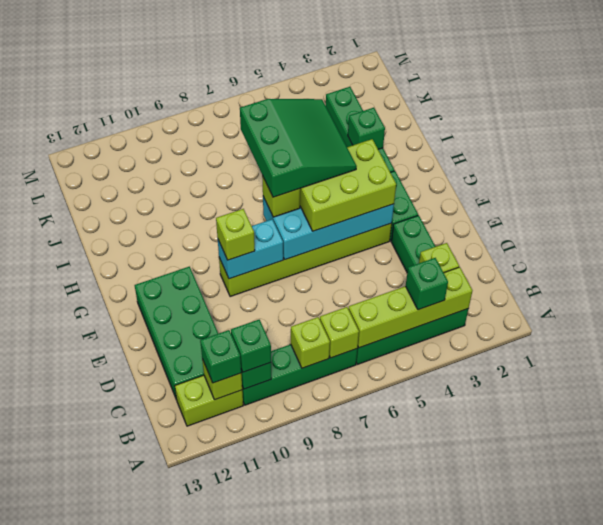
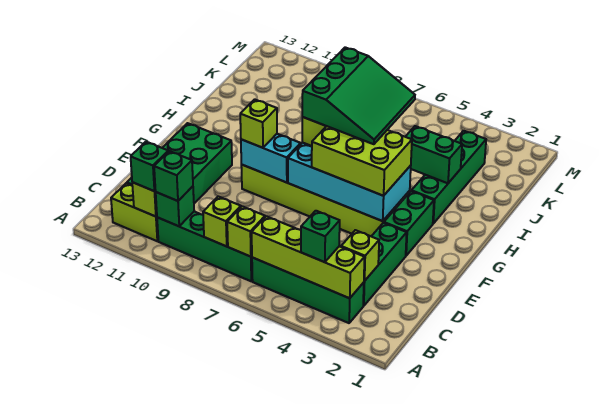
green 1x1 brick [348,108,385,149] -> green 1x2 brick [405,126,462,183]

